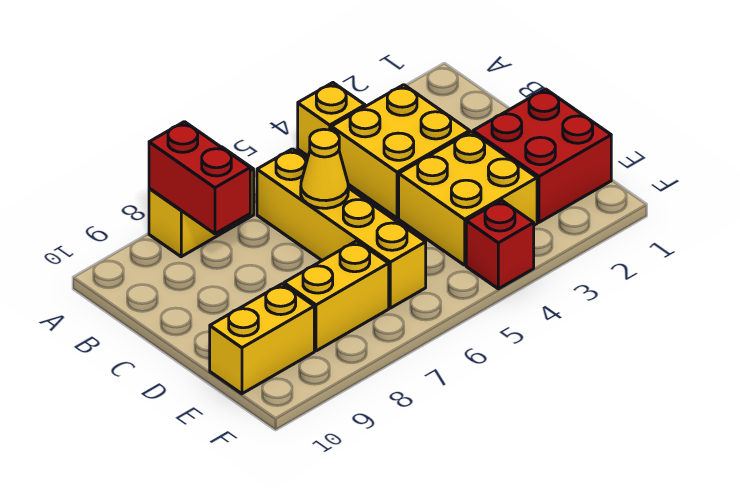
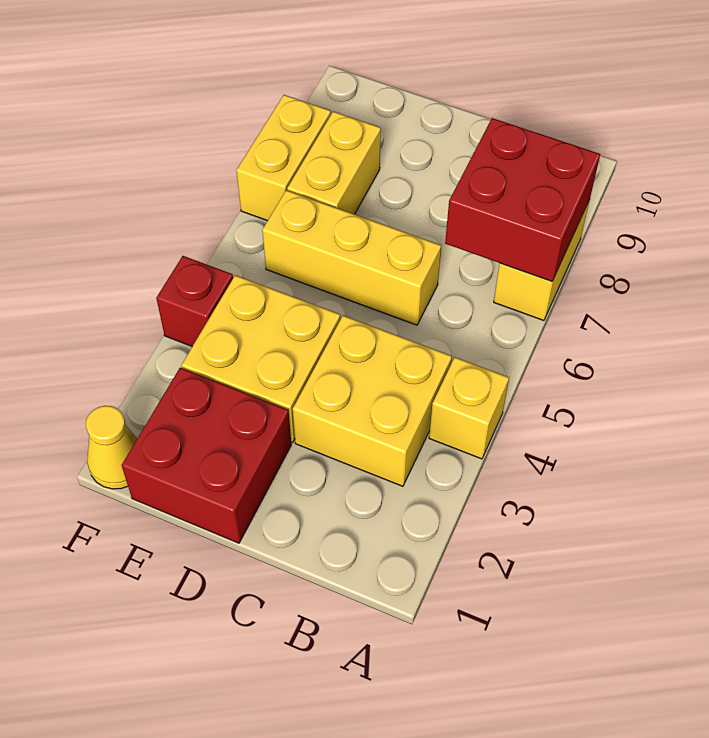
red 1x2 brick [149,122,250,234] -> red 2x2 brick [445,118,600,281]
yellow 1x4 brick [257,149,426,308] -> yellow 1x3 brick [262,190,441,325]
yellow 1x1 cone [301,129,348,208] -> yellow 1x1 cone moved to [86,406,137,489]
yellow 1x2 brick [210,284,314,394] -> yellow 1x2 brick moved to [236,95,331,221]

